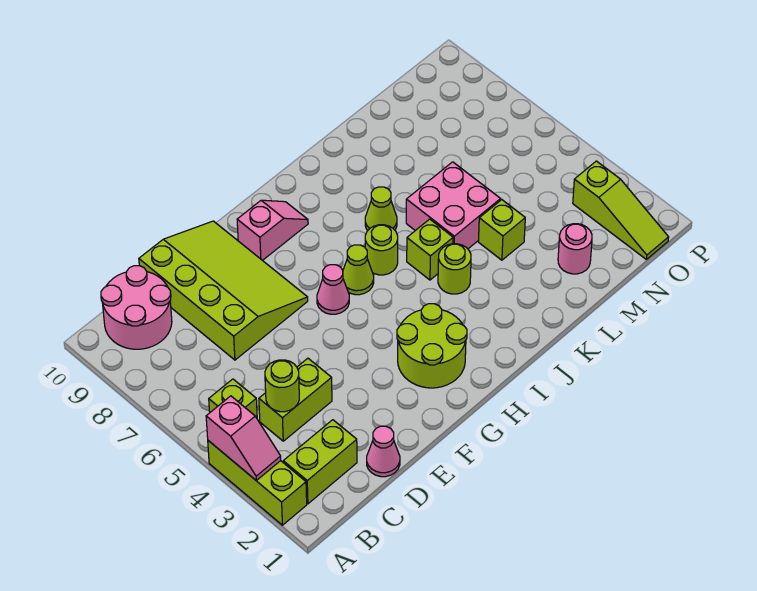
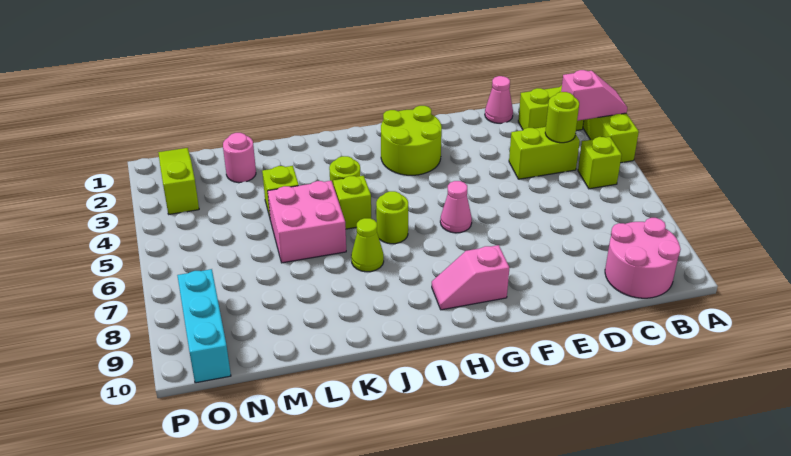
pink 1x2 slope [206,396,281,481] -> pink 1x2 slope turned to [561,70,627,121]
lime 3x4 slope [139,221,308,360] -> none
lime 1x1 cone [343,245,374,295] -> none
none -> cyan 1x3 brick [177,269,231,383]

